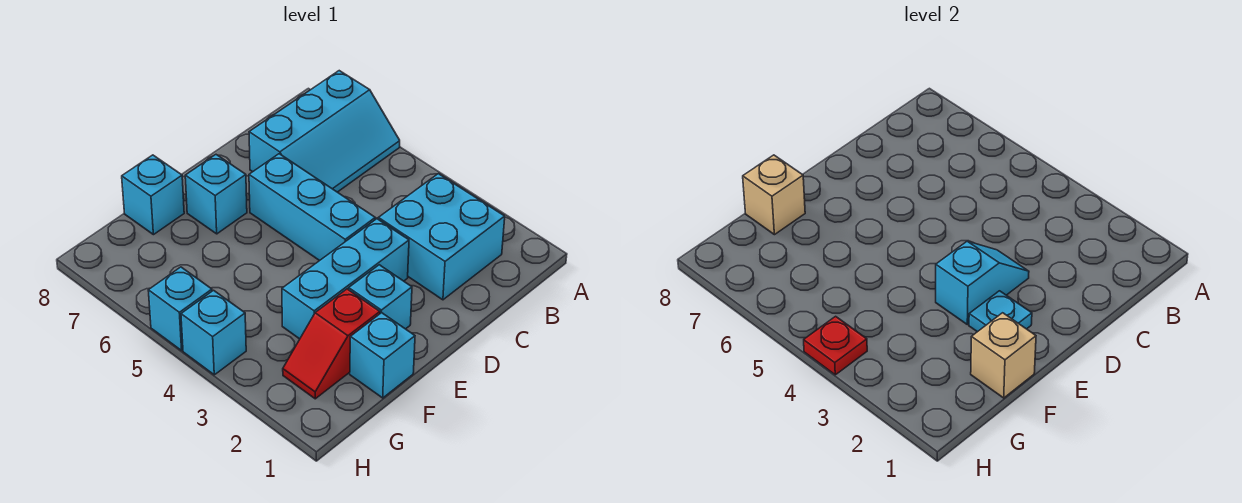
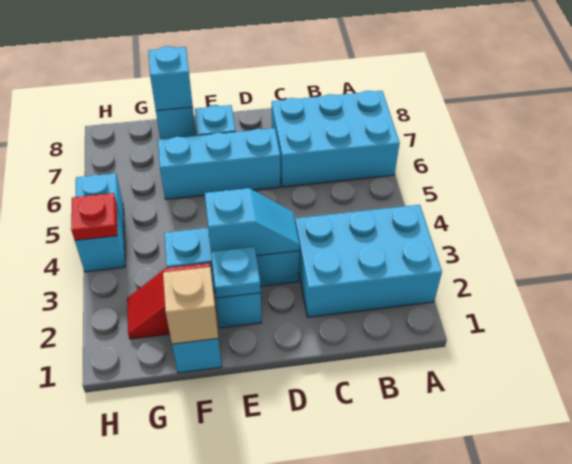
cyan 2x3 slope [249,71,400,192] -> cyan 2x3 brick [272,91,400,187]
cyan 2x2 brick [378,174,505,300] -> cyan 2x3 brick [295,205,442,317]
cyan 1x3 brick [249,154,375,261] -> cyan 1x3 brick turned to [158,128,280,199]
tan 1x1 brick [743,155,805,235] -> cyan 1x1 brick [148,46,193,111]

